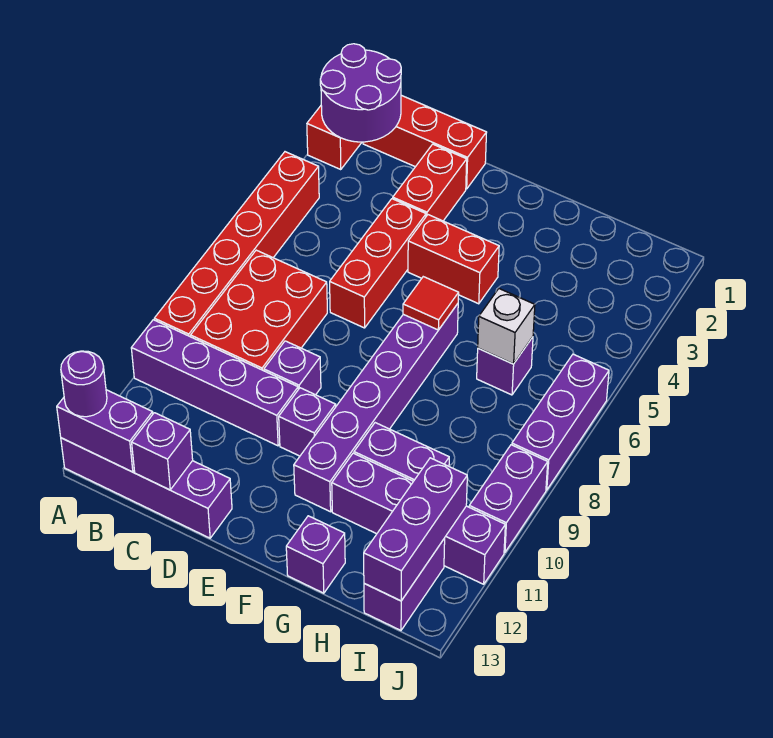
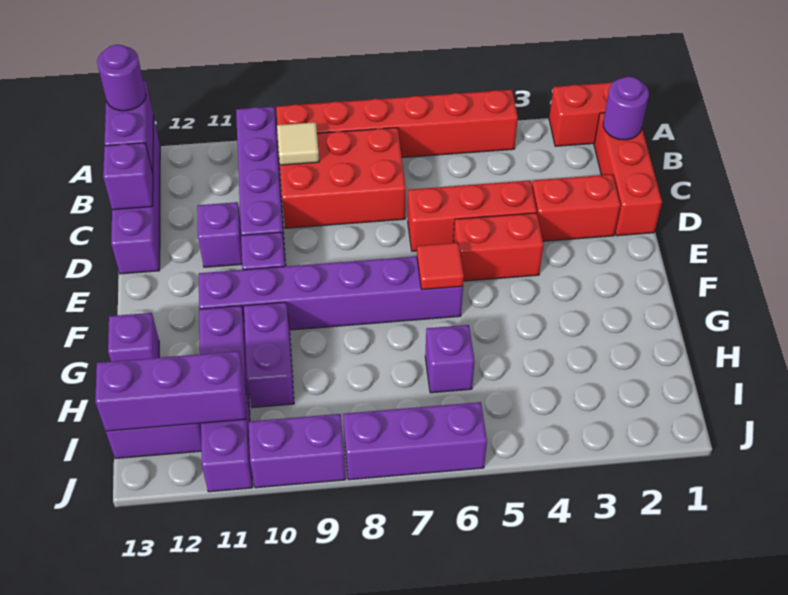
purple 2x2 round brick [320,44,401,142] -> purple 1x1 round brick [603,77,649,140]
none -> tan 1x1 tile [277,122,319,165]
purple 1x1 brick [264,341,321,395] -> purple 1x1 brick moved to [197,202,242,267]
red 1x2 brick [408,215,499,304] -> red 1x2 brick turned to [453,213,544,281]
white 1x1 brick [478,289,535,364] -> none

